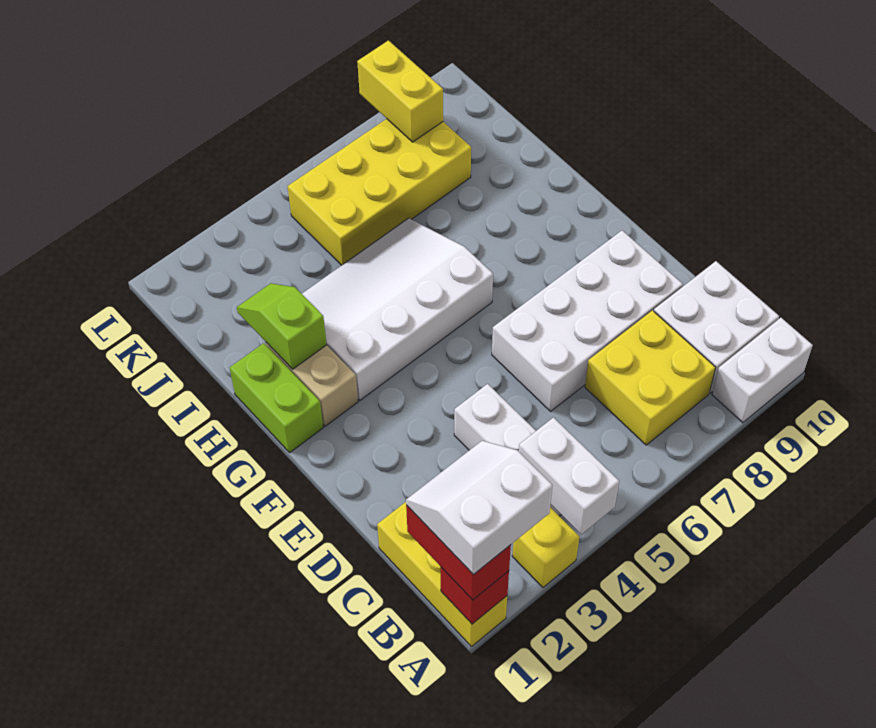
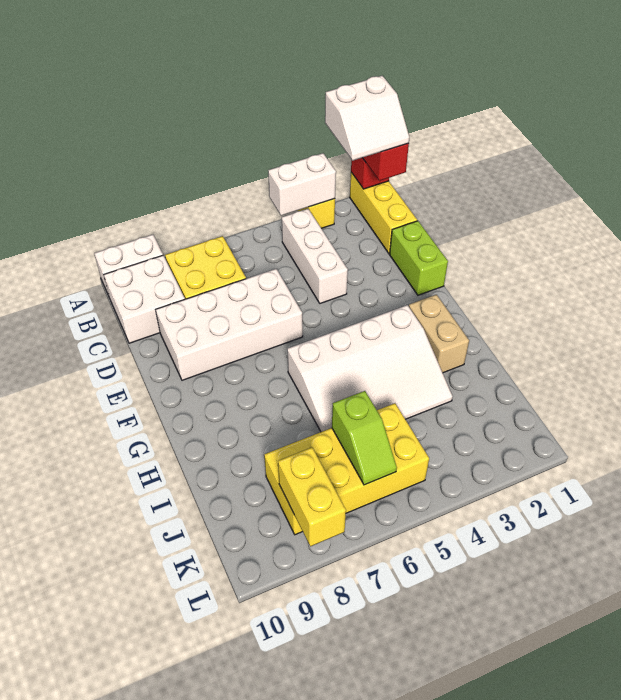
white 1x2 brick [519,418,619,534] -> white 1x2 brick turned to [268,153,336,216]
lime 1x2 brick [230,343,323,452] -> lime 1x2 brick moved to [390,221,448,295]
lime 1x2 slope [237,283,327,369] -> lime 1x2 slope moved to [332,391,397,485]

